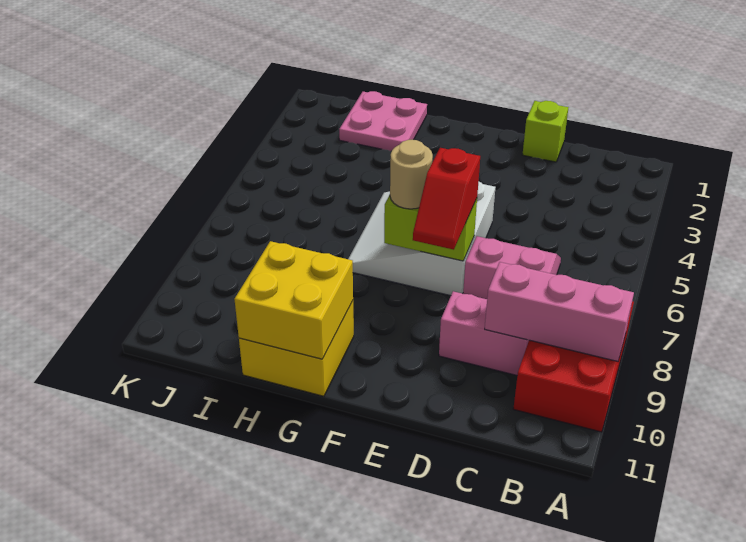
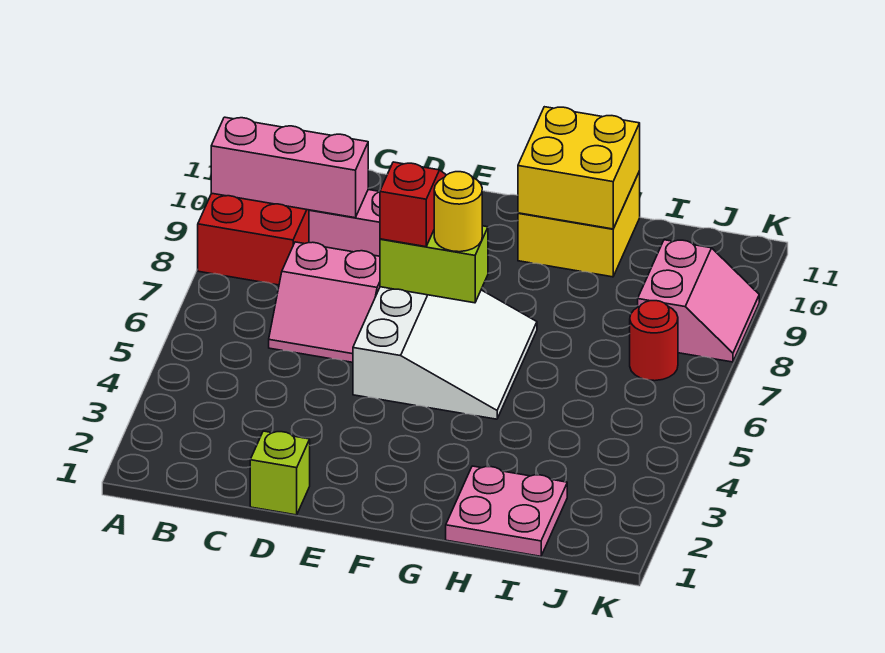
tan 1x1 round brick [390,140,433,209] -> yellow 1x1 round brick [434,172,482,252]
none -> red 1x1 round brick [630,301,678,381]
none -> pink 2x2 slope [638,240,759,362]

